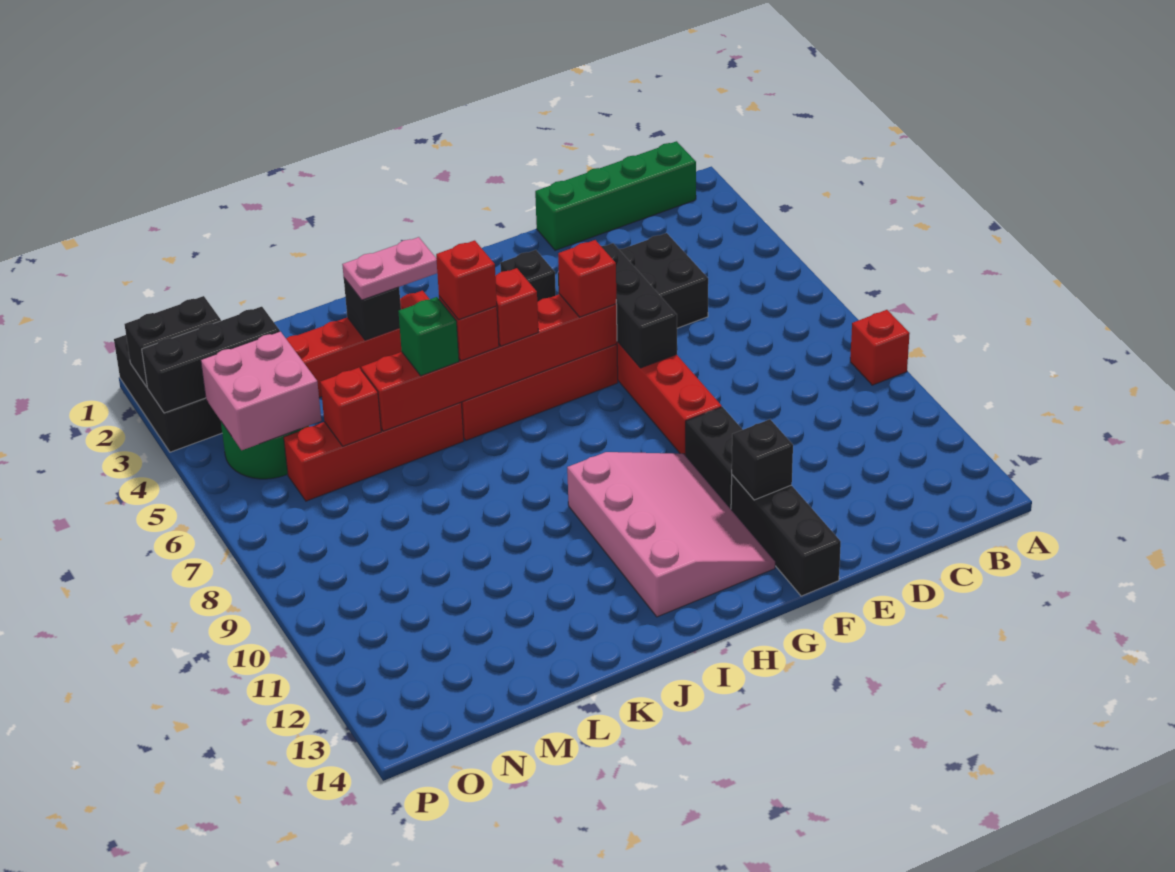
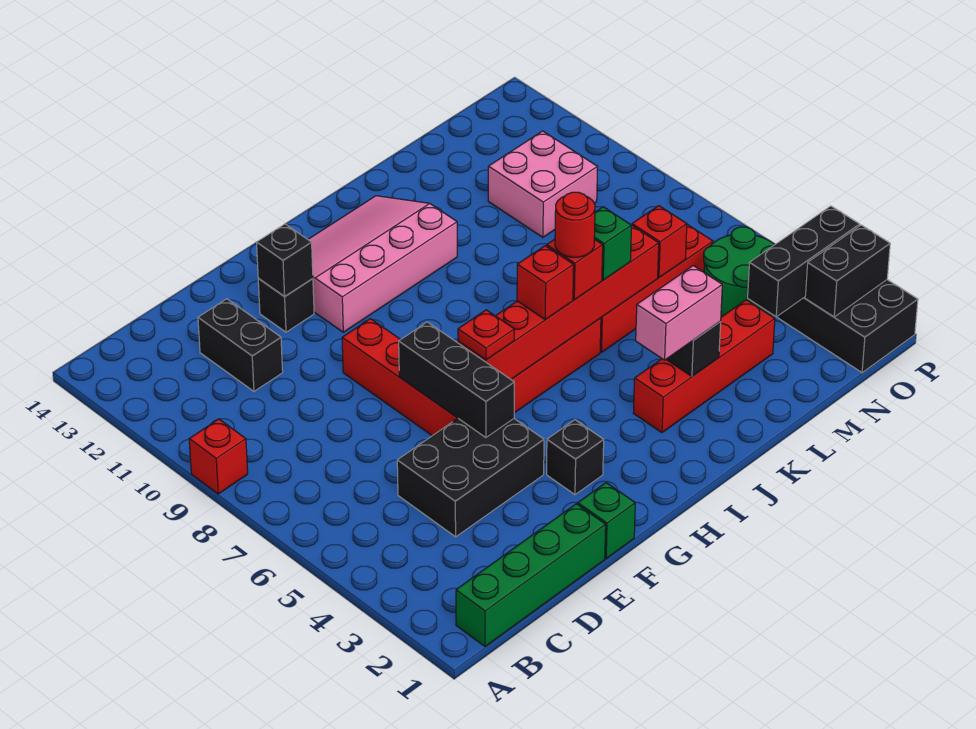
none -> green 1x1 brick [578,483,635,559]
black 1x2 brick [686,407,743,509] -> black 1x2 brick moved to [198,299,283,391]
black 1x3 brick [731,475,841,596] -> black 1x1 brick [258,278,314,332]
red 1x1 brick [558,240,616,317] -> red 1x1 plate [458,310,514,360]
pink 3x4 slope [567,452,775,617] -> pink 3x4 slope turned to [308,196,457,332]
pink 1x2 plate [342,237,437,300] -> pink 1x2 brick [636,266,722,360]
red 1x1 brick [436,240,497,320] -> red 1x1 round brick [555,192,595,257]
pink 2x2 brick [201,331,321,450] -> pink 2x2 brick moved to [488,131,598,237]

